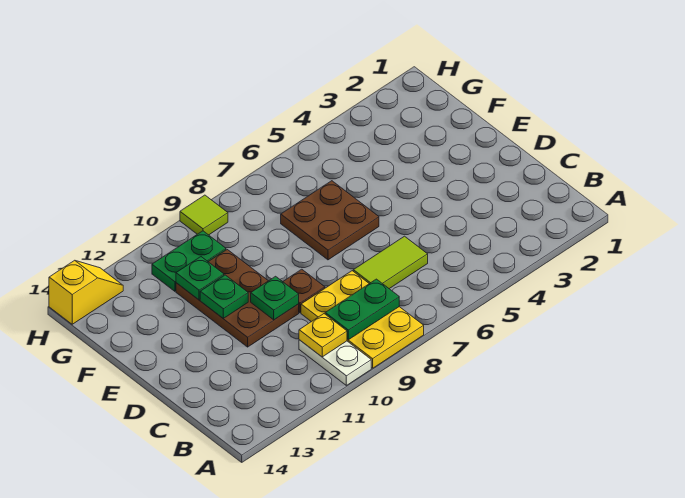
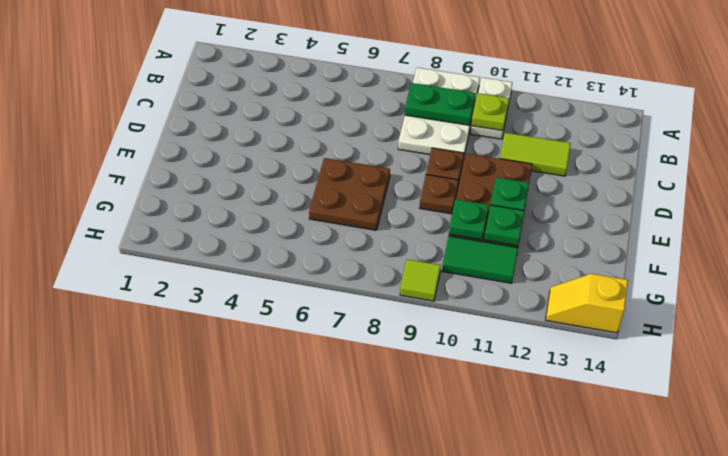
yellow 2x3 plate [301,271,424,368] -> white 2x3 plate [398,68,480,160]
yellow 1x1 plate [299,314,347,357] -> lime 1x1 plate [471,93,509,131]
lime 1x2 tile [353,236,428,289] -> lime 1x2 tile moved to [500,133,571,176]
green 1x1 plate [251,276,299,320] -> green 1x1 plate moved to [449,199,489,240]
none -> brown 1x1 plate [420,175,458,214]
green 1x2 plate [152,231,226,291] -> green 1x2 tile [442,236,518,283]

